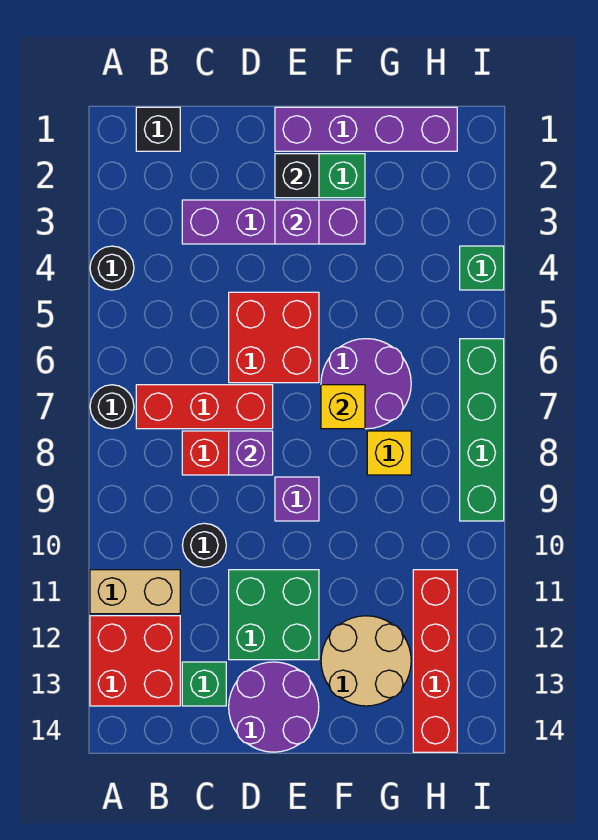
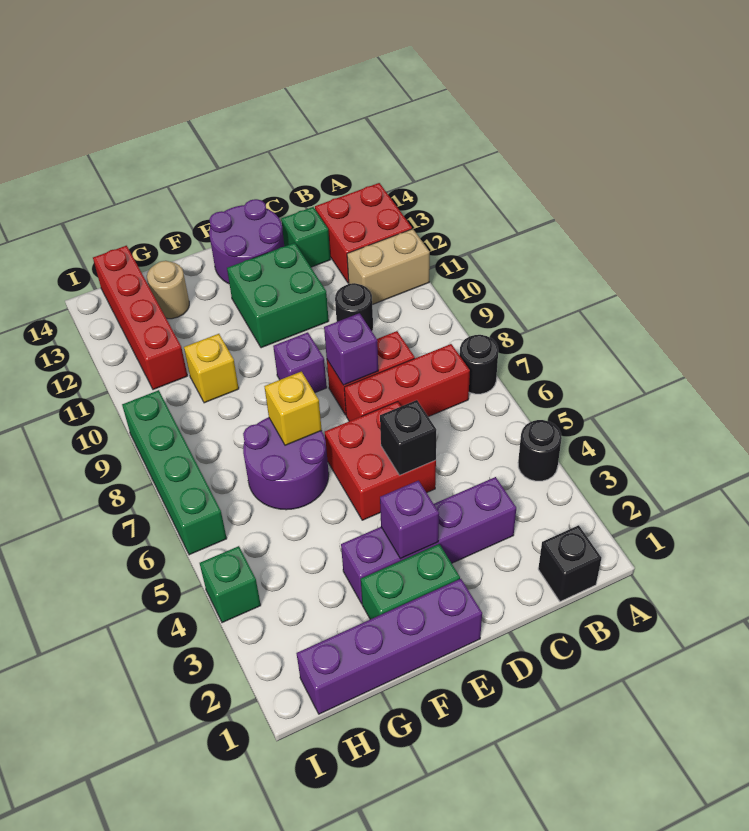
black 1x1 brick [275,154,319,198] -> black 1x1 brick moved to [380,400,436,475]
tan 2x2 round brick [321,616,411,706] -> tan 1x1 round brick [147,261,189,319]
yellow 1x1 brick [367,431,411,475] -> yellow 1x1 brick moved to [184,334,239,403]

